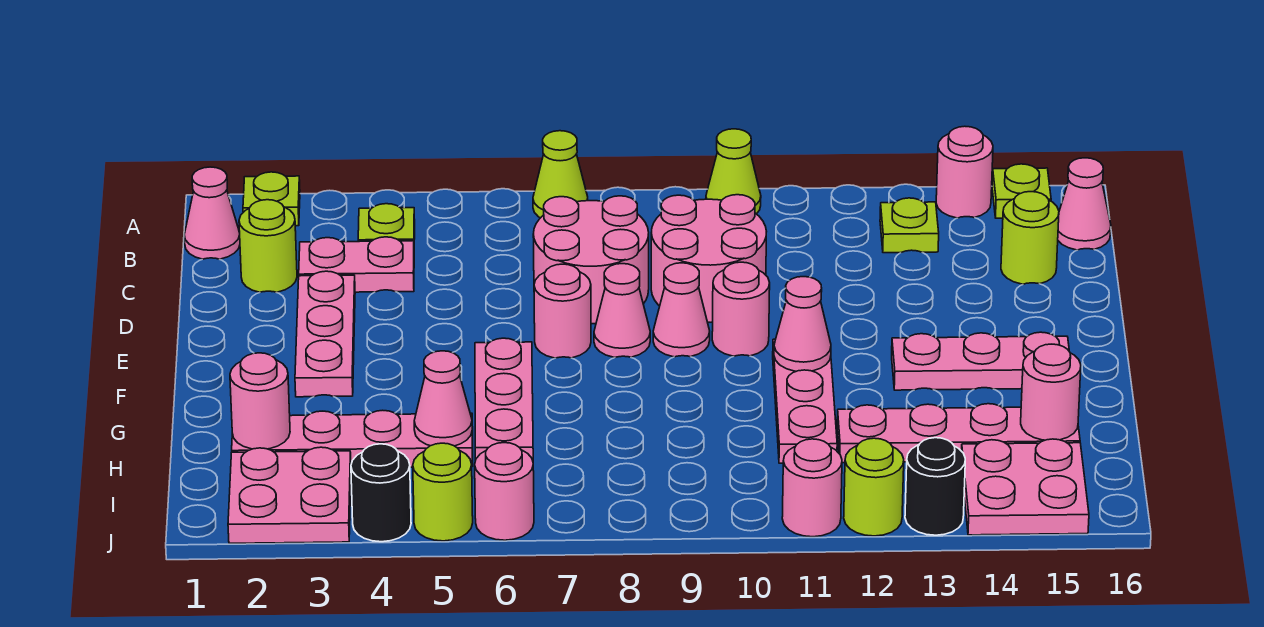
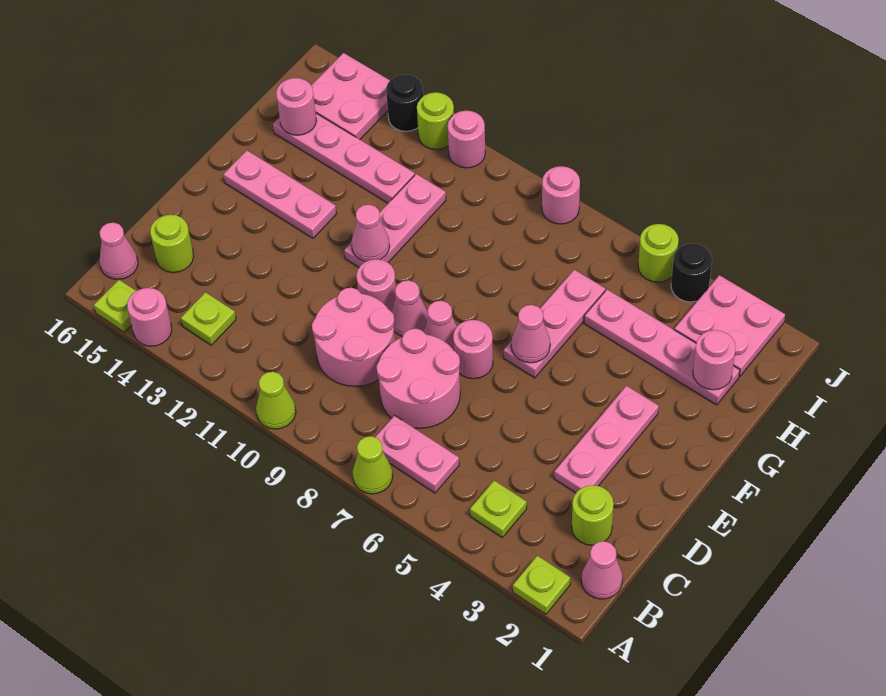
pink 1x2 plate [299,237,414,292] -> pink 1x2 plate moved to [375,415,459,493]
pink 1x1 cone [414,351,472,446] -> pink 1x1 cone moved to [511,305,550,363]
pink 1x1 round brick [475,443,534,540] -> pink 1x1 round brick moved to [542,166,580,224]

